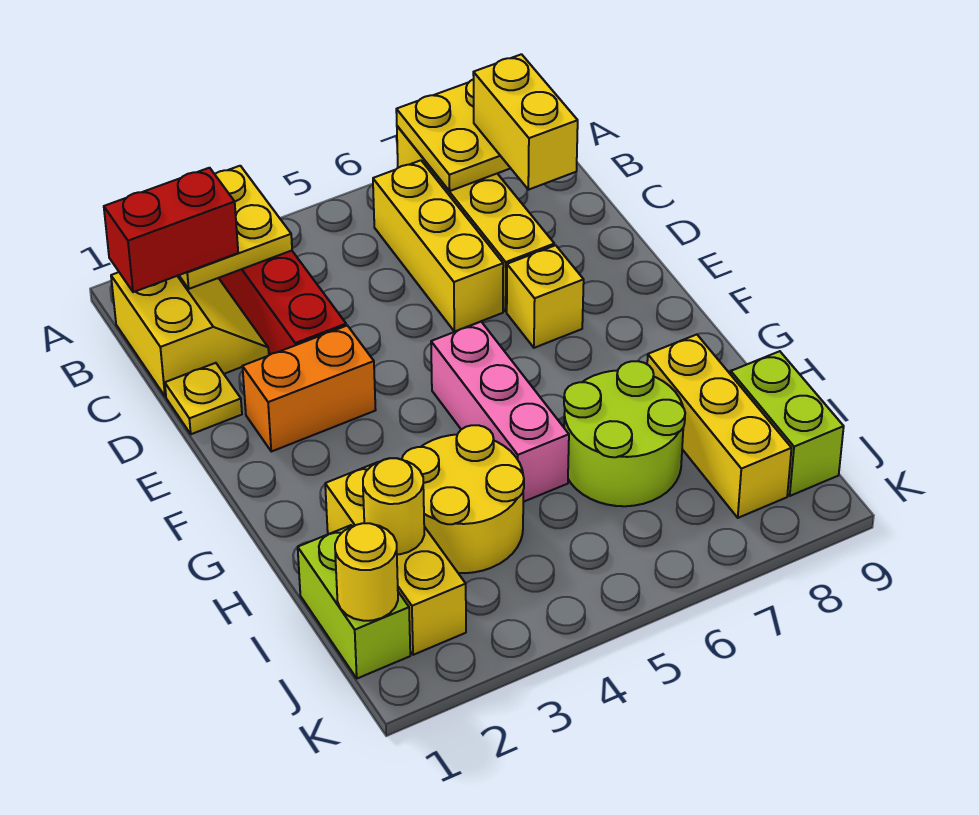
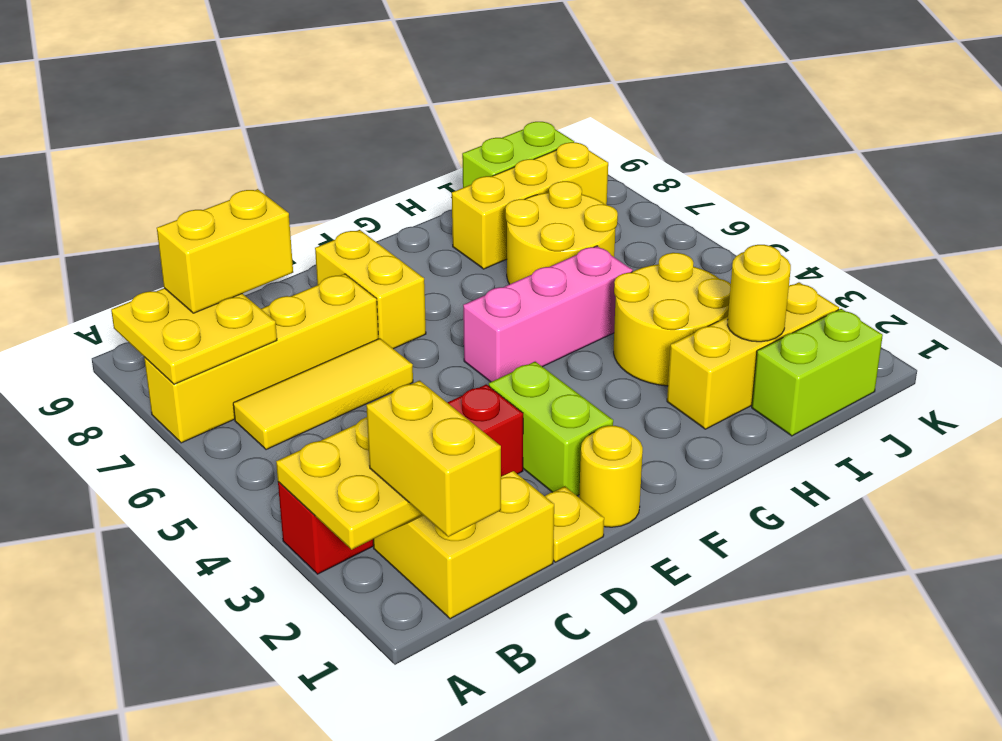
red 1x2 brick [104,168,238,292] -> yellow 1x2 brick [366,381,501,537]
yellow 1x3 brick [373,160,503,332] -> yellow 1x3 tile [233,338,413,450]
orange 1x2 brick [242,326,376,452] -> lime 1x2 brick [489,362,613,496]
yellow 1x1 brick [507,245,584,348] -> yellow 1x2 brick [315,230,426,349]
lime 2x2 round brick [564,361,685,506] -> yellow 2x2 round brick [505,181,618,284]
yellow 1x1 round brick [335,523,398,621] -> yellow 1x1 round brick moved to [579,426,643,527]

